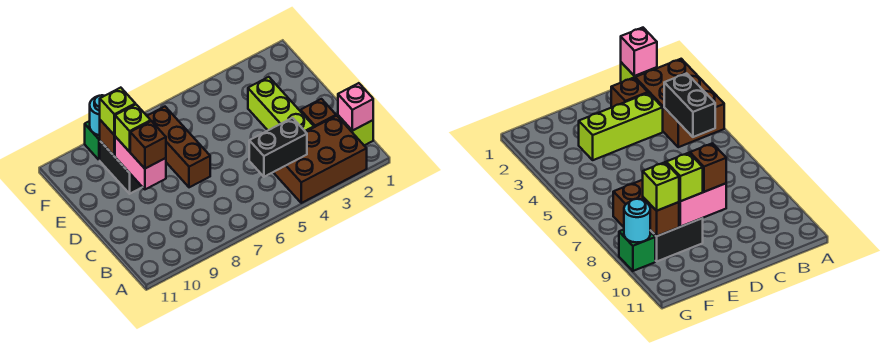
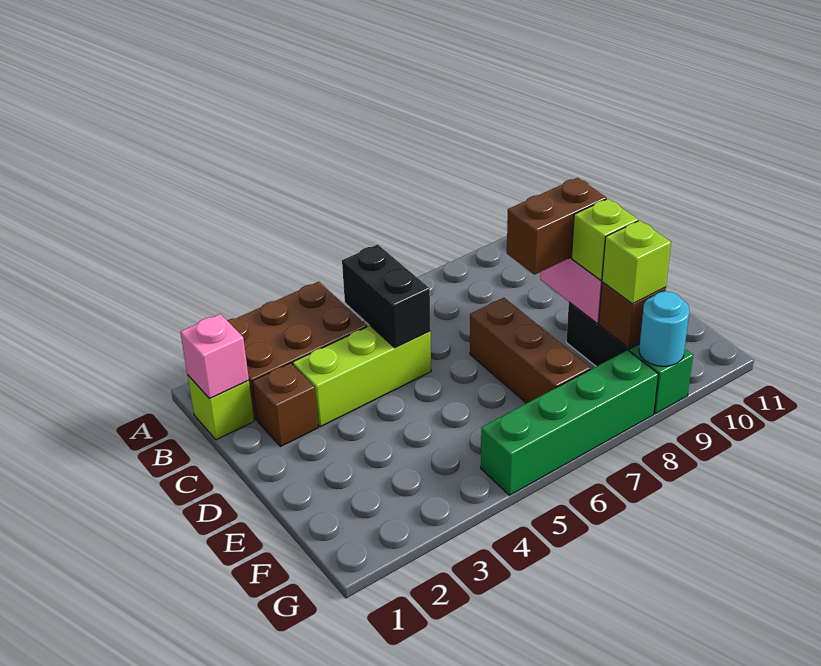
black 1x2 brick [249,118,307,177] -> black 1x2 brick turned to [342,244,430,348]
lime 1x3 brick [248,77,314,132] -> lime 1x3 brick turned to [293,326,431,427]
brown 1x1 brick [130,121,166,168] -> brown 1x2 brick [507,178,607,275]
none -> green 1x4 brick [481,350,658,495]

